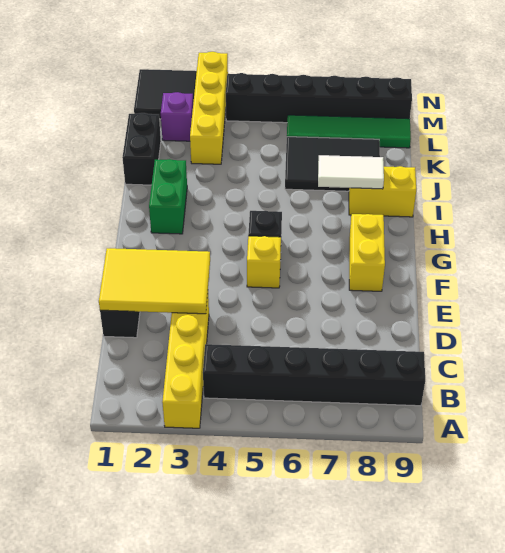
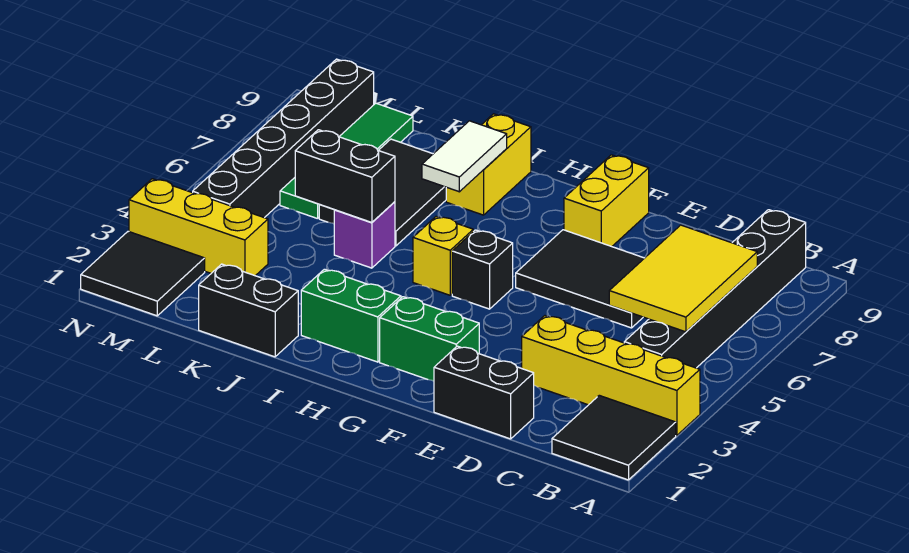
none -> black 2x2 tile [552,395,676,480]
yellow 2x3 tile [99,248,210,314] -> yellow 2x3 tile moved to [609,225,757,332]
none -> black 2x3 tile [516,230,644,328]
none -> green 1x2 brick [380,297,479,381]
yellow 1x1 brick [247,236,281,288] -> yellow 1x1 brick moved to [413,216,473,295]
yellow 1x2 brick [349,214,385,291] -> yellow 1x2 brick turned to [564,155,649,247]
none -> black 1x2 brick [295,130,395,222]
yellow 1x4 brick [190,52,228,164] -> yellow 1x3 brick [129,179,268,276]
purple 1x1 brick [161,92,193,141] -> purple 1x1 brick moved to [334,202,395,268]

